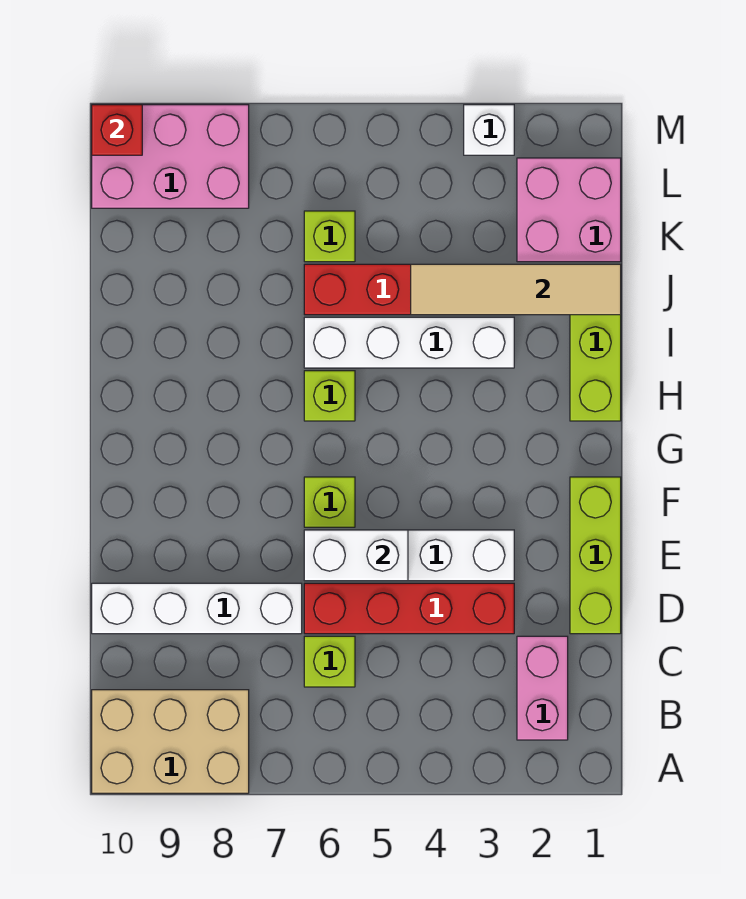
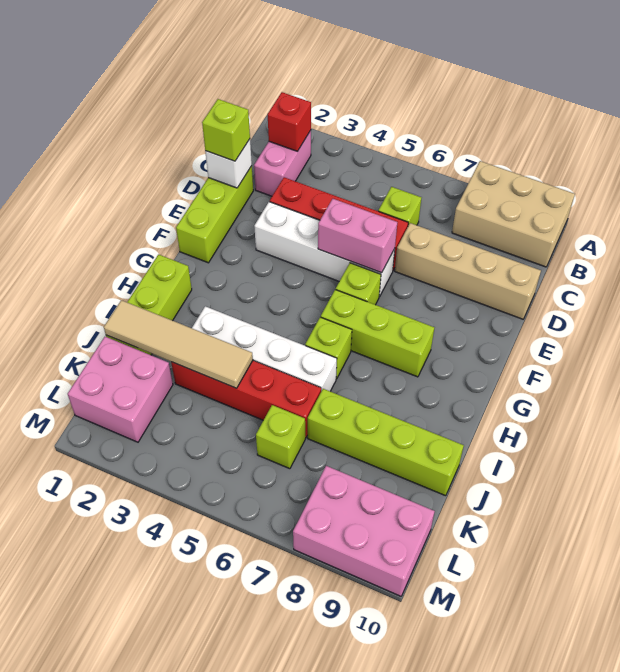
none -> lime 1x1 brick [202,99,250,161]
white 1x4 brick [92,583,302,634] -> tan 1x4 brick [395,223,541,319]
white 1x2 brick [304,530,408,581] -> pink 1x2 brick [318,199,397,273]
none -> lime 1x3 brick [321,289,434,377]
none -> lime 1x4 brick [308,389,464,496]
white 1x1 brick [464,105,514,155] -> white 1x1 brick moved to [205,139,252,188]
red 1x1 brick [92,105,142,155] -> red 1x1 brick moved to [268,92,311,152]

